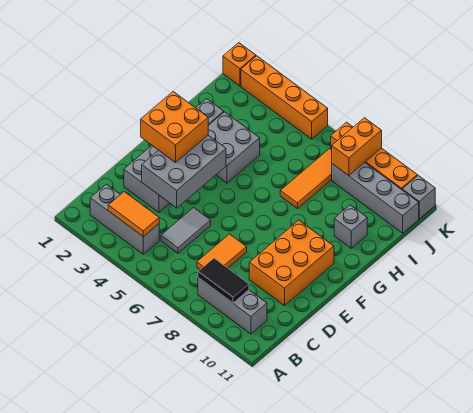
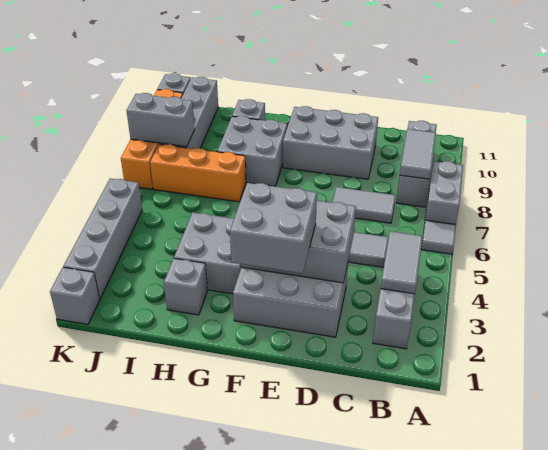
none -> grey 1x1 tile [421,220,456,254]
none -> grey 1x2 brick [425,161,463,224]
orange 1x2 tile [108,192,159,237] -> grey 1x2 tile [381,231,423,294]
black 1x2 tile [198,258,249,303] -> grey 1x2 tile [400,129,436,179]
orange 1x2 tile [197,234,247,270] -> grey 1x2 tile [332,187,396,223]
orange 2x3 brick [249,220,334,306] -> grey 2x3 brick [283,106,378,179]
orange 2x2 brick [141,92,208,163] -> grey 2x2 brick [230,183,317,273]
none -> grey 2x2 brick [218,116,287,186]
orange 1x3 tile [280,149,332,209] -> orange 1x3 brick [150,144,246,202]
orange 1x2 brick [332,118,382,176] -> grey 1x2 brick [127,93,195,147]
orange 1x1 brick [223,43,256,86] -> grey 1x1 brick [50,267,100,324]
orange 1x4 brick [241,56,328,139] -> grey 1x4 brick [63,178,142,299]

